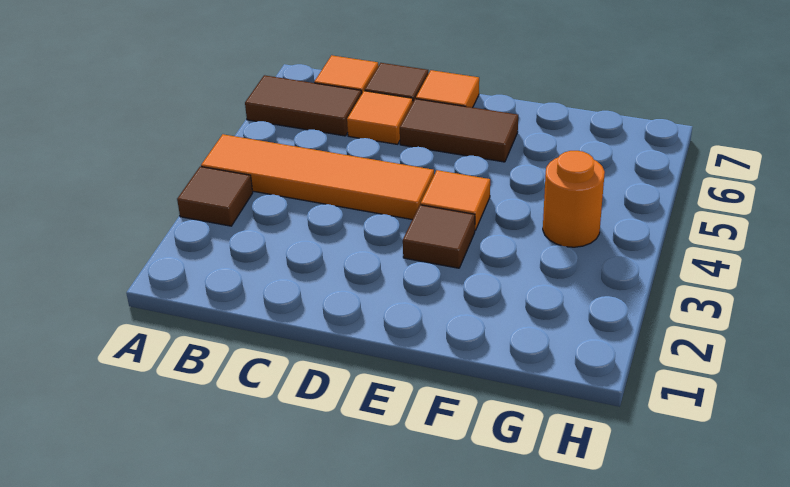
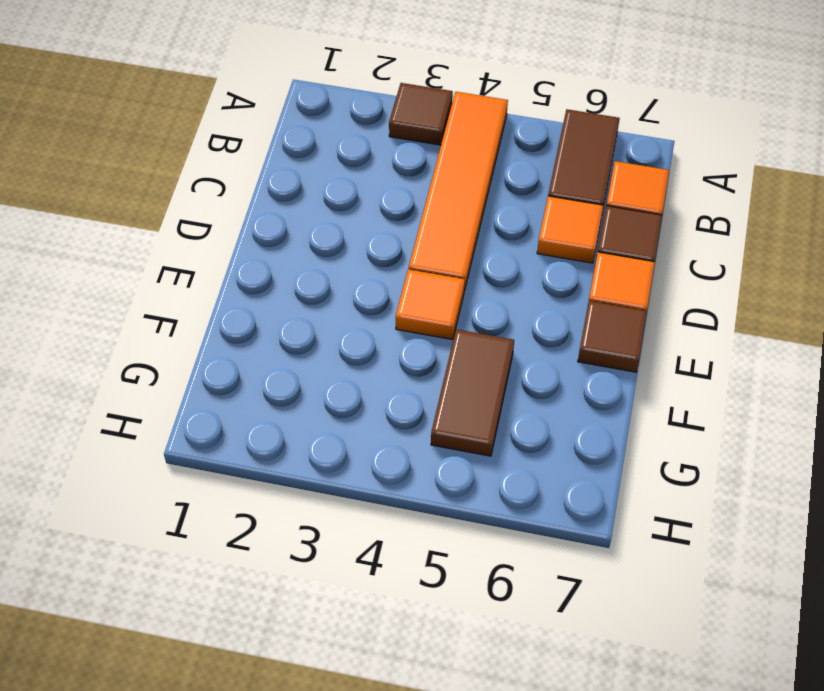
brown 1x2 tile [400,99,518,162] -> brown 1x2 tile moved to [431,329,514,456]
brown 1x1 tile [403,205,475,268] -> brown 1x1 tile moved to [578,301,647,372]
orange 1x1 round brick [543,151,605,247] -> none

